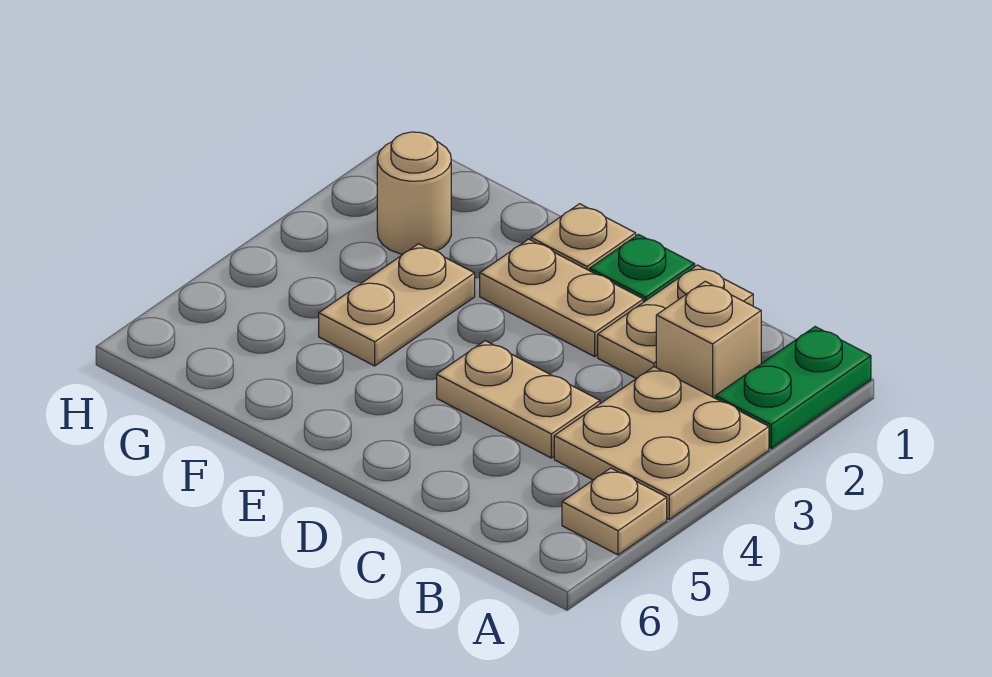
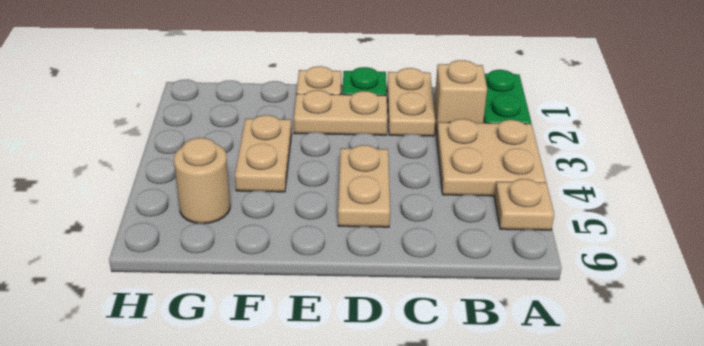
tan 1x2 plate [437,341,600,458] -> tan 1x2 plate turned to [338,145,390,227]
tan 1x1 round brick [377,132,451,254] -> tan 1x1 round brick moved to [174,138,230,224]

